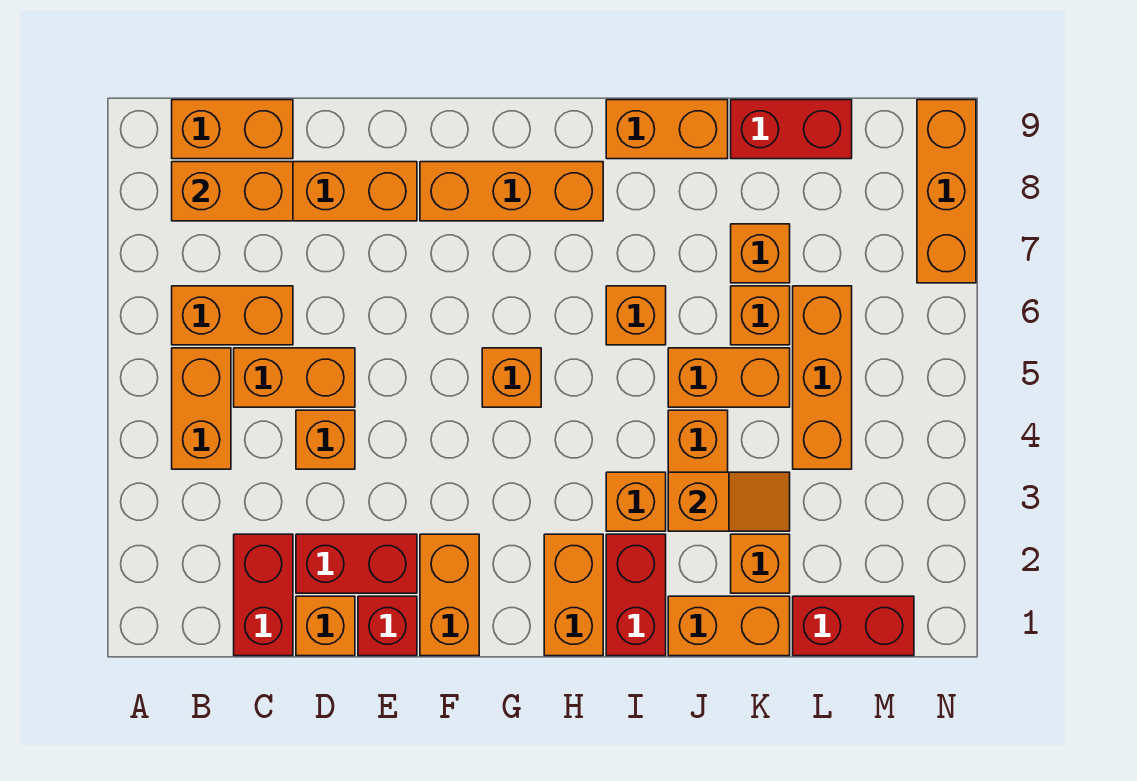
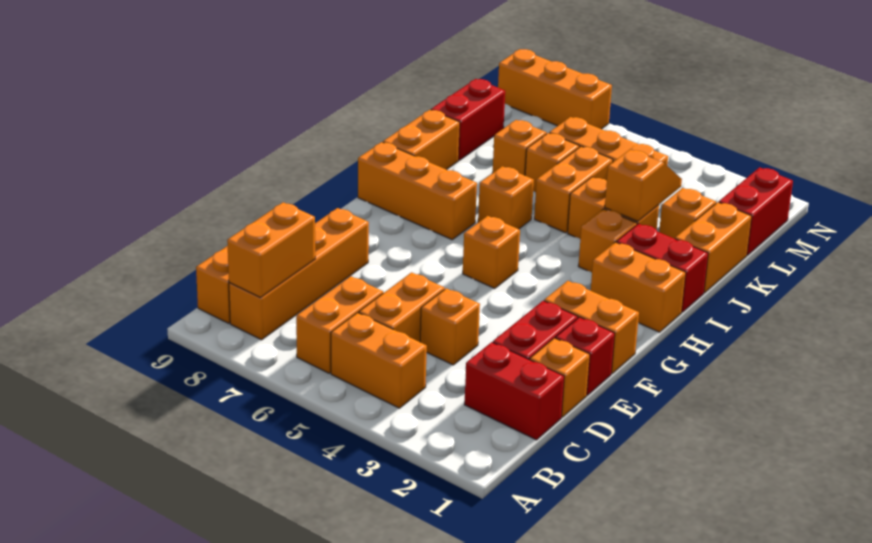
orange 1x3 brick [420,162,603,221] -> orange 1x3 brick turned to [358,142,477,240]

